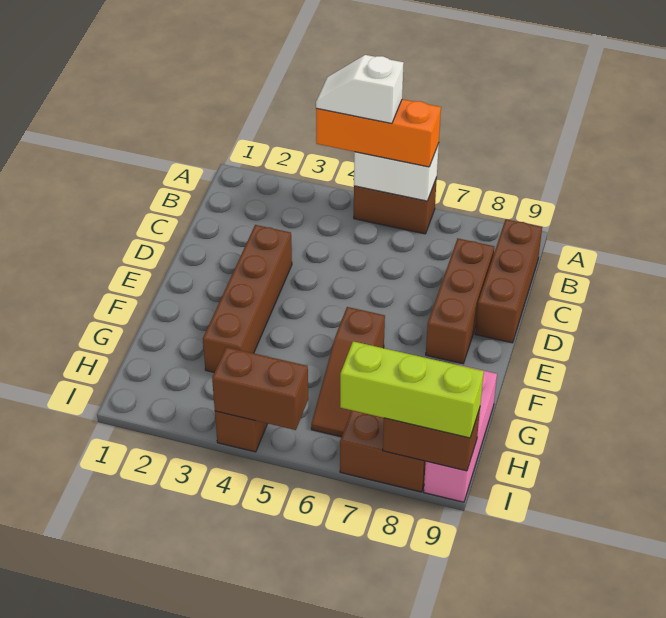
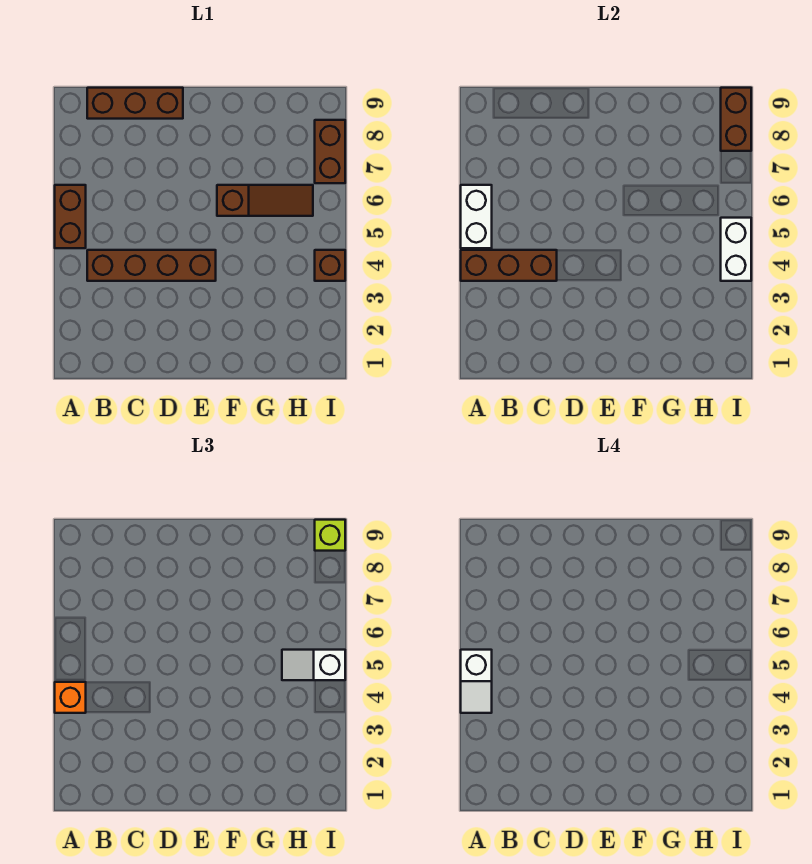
orange 1x3 brick [316,99,441,167] -> orange 1x1 brick [55,682,86,713]
brown 1x3 brick [426,239,494,364] -> brown 1x3 brick moved to [461,250,557,281]
brown 1x4 brick [203,225,292,373] -> brown 1x4 brick moved to [87,250,216,281]
pink 1x3 brick [424,365,497,502] -> none
none -> white 1x2 slope [282,650,345,680]
brown 1x2 brick [212,347,308,430] -> white 1x2 brick [721,218,751,281]
lime 1x3 brick [340,341,484,438] -> lime 1x1 brick [315,520,345,551]

